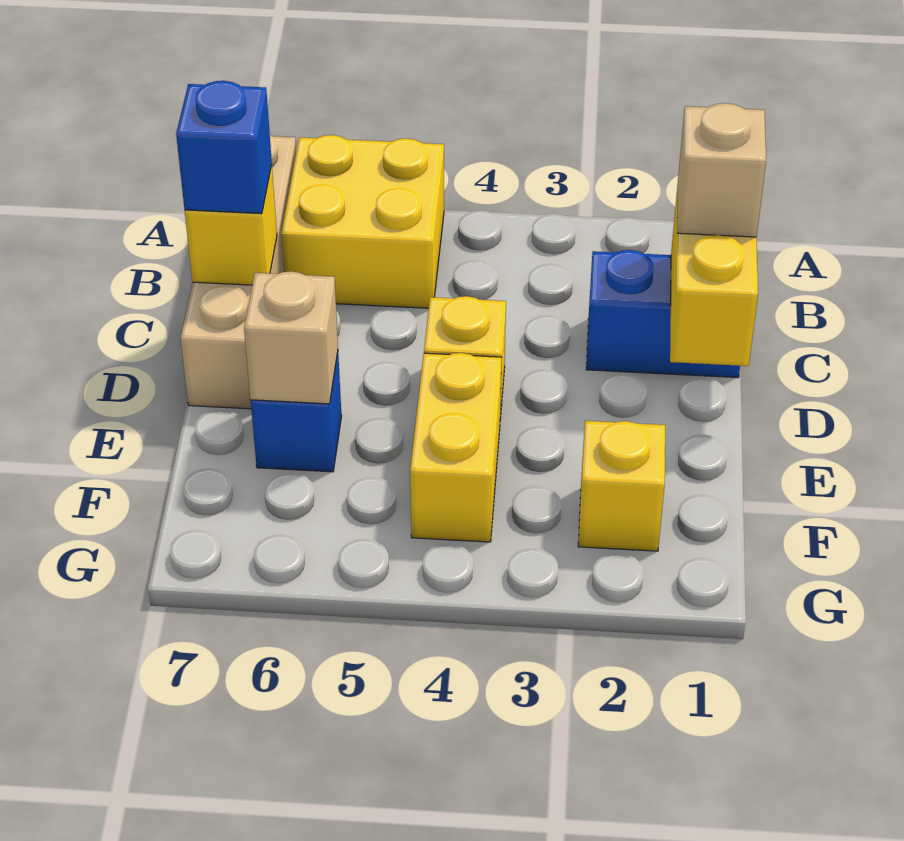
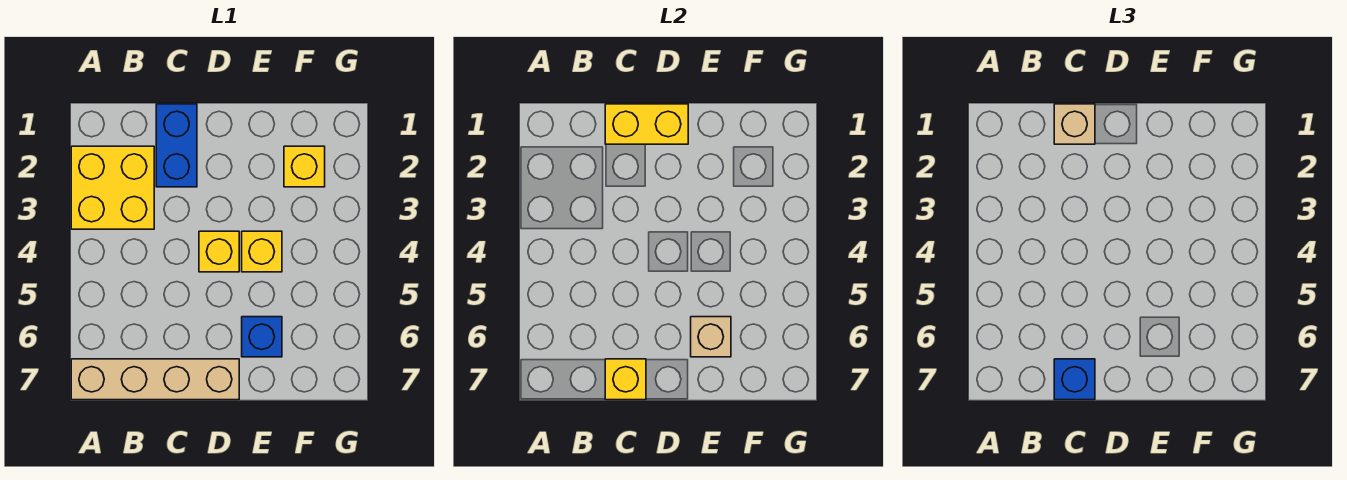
yellow 2x2 brick [281,135,444,308] -> yellow 2x2 brick moved to [71,146,154,229]
yellow 1x2 brick [410,353,502,542] -> yellow 1x1 brick [242,231,282,272]

